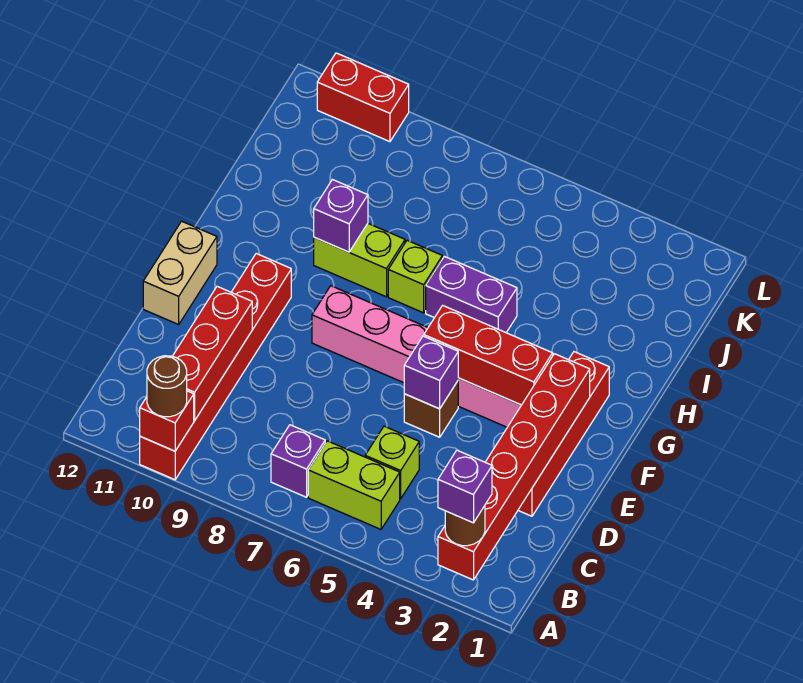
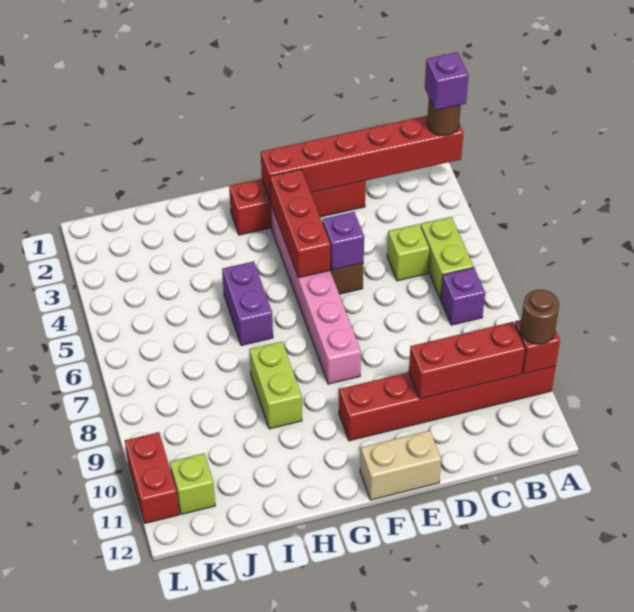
lime 1x1 brick [388,240,442,313] -> lime 1x1 brick moved to [170,453,215,514]
purple 1x1 brick [314,180,368,252] -> none

